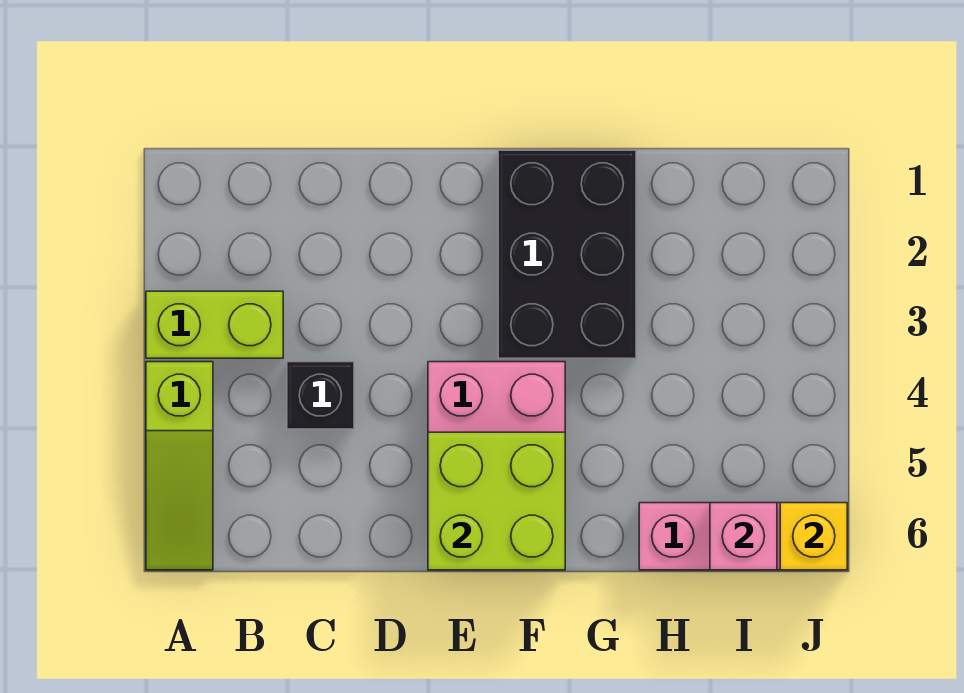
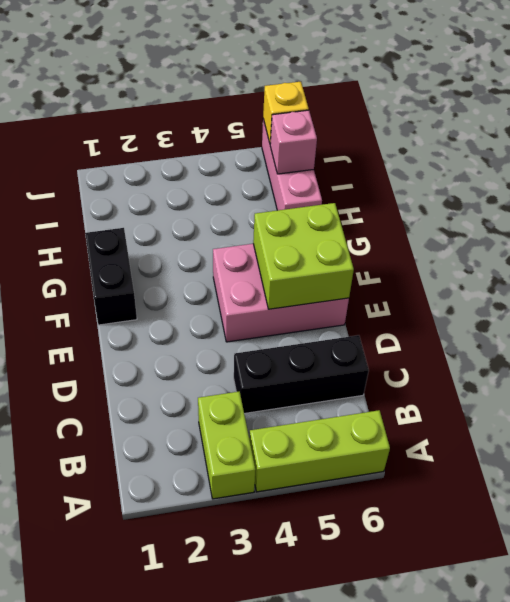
lime 1x3 slope [146,362,213,570] -> lime 1x3 brick [249,410,390,492]
black 1x1 brick [287,362,354,429] -> black 1x3 brick [234,335,369,414]
black 2x3 brick [498,150,636,358] -> black 1x2 brick [85,228,137,325]

